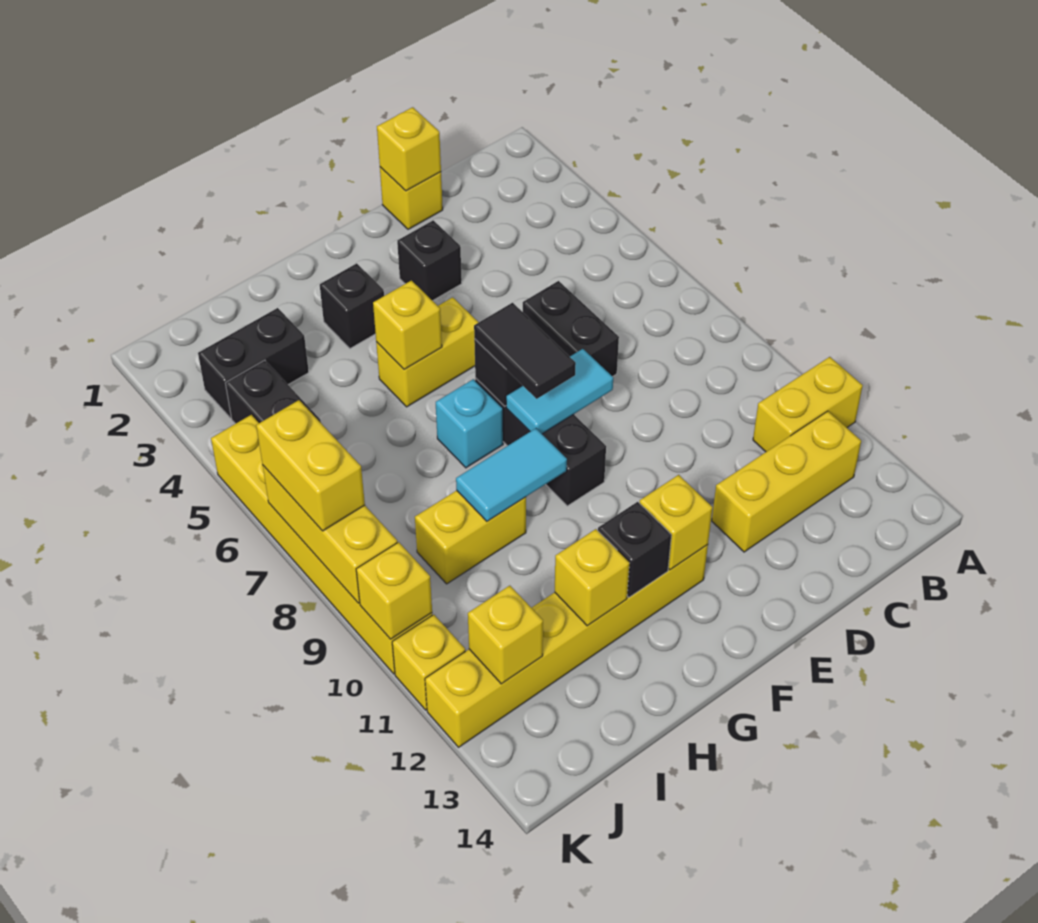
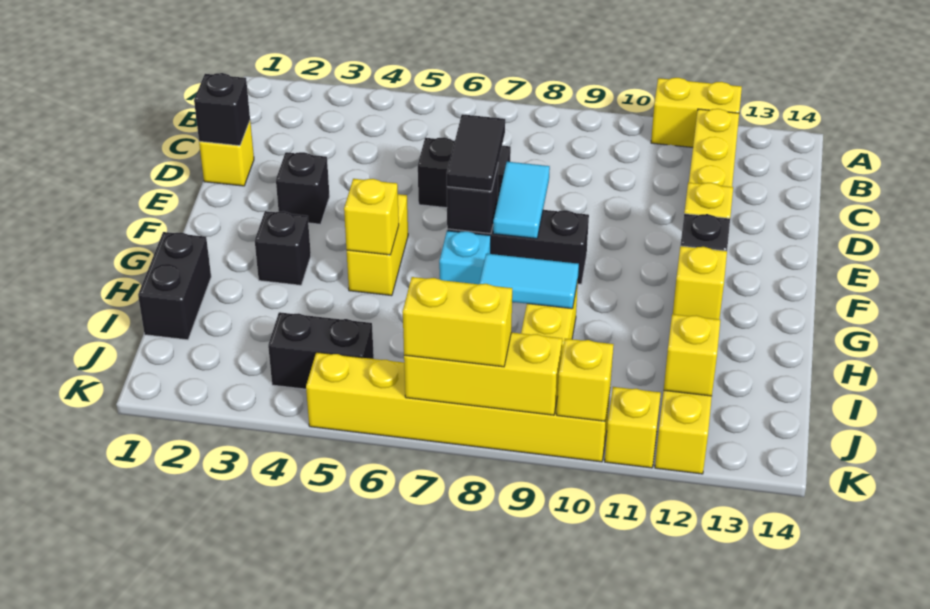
yellow 1x2 brick [753,357,863,452] -> yellow 1x2 brick turned to [651,78,742,147]
yellow 1x1 brick [377,107,441,191] -> black 1x1 brick [194,73,250,146]
black 1x2 tile [474,303,576,399] -> black 1x2 tile turned to [447,114,505,191]
cyan 1x2 tile [456,428,567,521] -> cyan 1x2 tile turned to [479,254,579,309]
black 1x2 brick [198,308,309,418] -> black 1x2 brick moved to [138,232,211,340]

